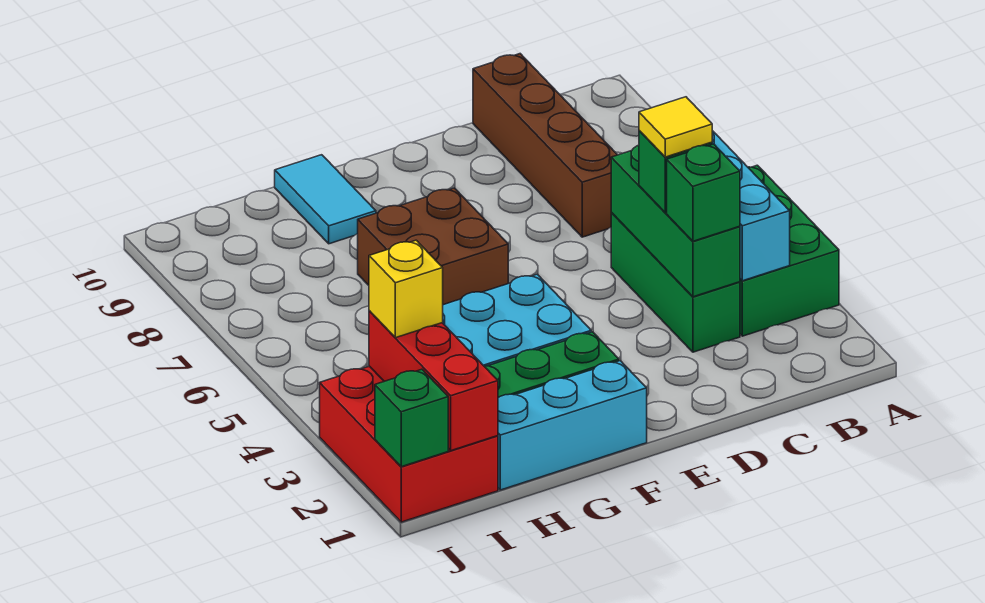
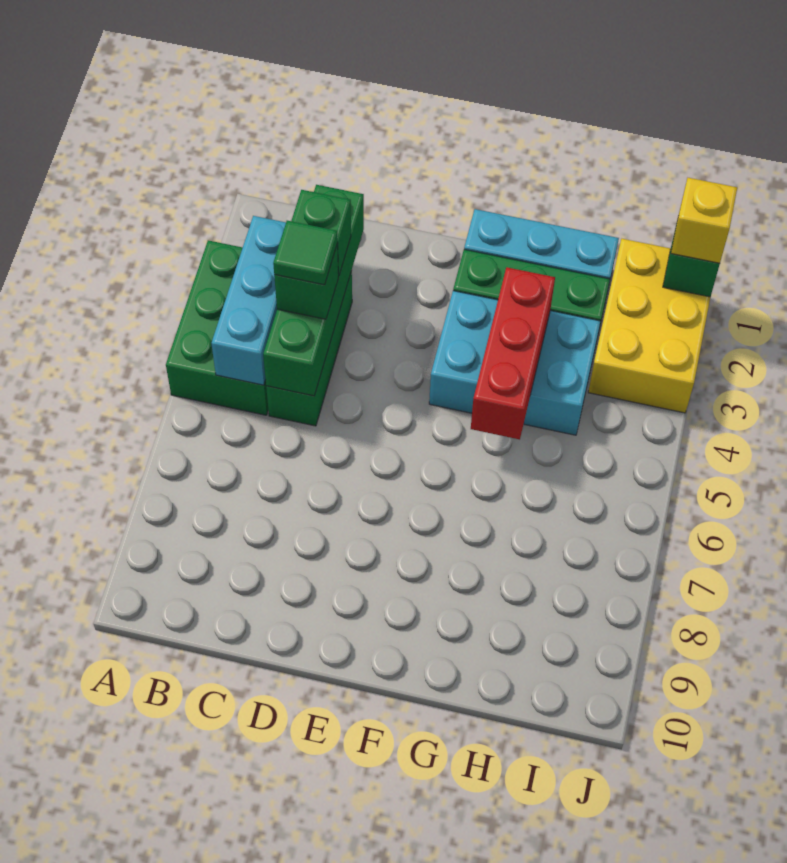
green 1x3 brick [611,145,740,297] -> green 1x4 brick [263,185,364,396]
yellow 1x1 tile [639,97,712,157] -> green 1x1 tile [273,221,337,285]
brown 1x4 brick [473,54,617,237] -> none
brown 2x2 brick [358,188,508,305] -> none
cyan 1x2 tile [275,155,376,244] -> none
red 2x3 brick [320,366,498,522] -> yellow 2x3 brick [588,239,710,413]
red 1x3 brick [369,311,498,451] -> red 1x3 brick moved to [471,267,555,440]
yellow 1x1 brick [369,240,443,338] -> yellow 1x1 brick moved to [671,178,737,263]

